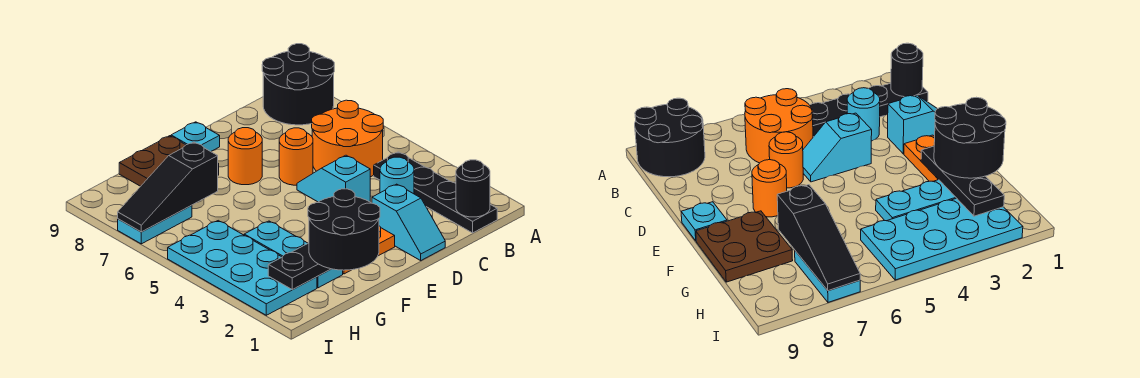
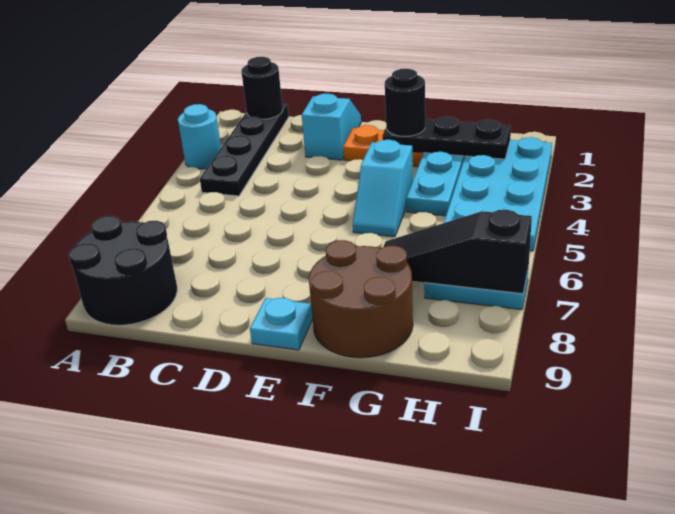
orange 2x2 round brick [312,100,383,177] -> none
cyan 1x1 round brick [380,157,414,194] -> cyan 1x1 round brick moved to [178,104,221,169]
cyan 1x2 slope [297,155,370,202] -> cyan 1x2 slope moved to [353,140,413,237]
orange 1x1 round brick [279,128,313,185] -> none
orange 1x1 round brick [228,128,262,185] -> none
black 2x2 round brick [308,189,380,270] -> black 1x1 round brick [385,69,425,136]
brown 2x2 plate [119,136,219,186] -> brown 2x2 round brick [309,240,413,358]
black 1x3 slope [118,142,218,232] -> black 1x3 slope turned to [384,210,532,294]

